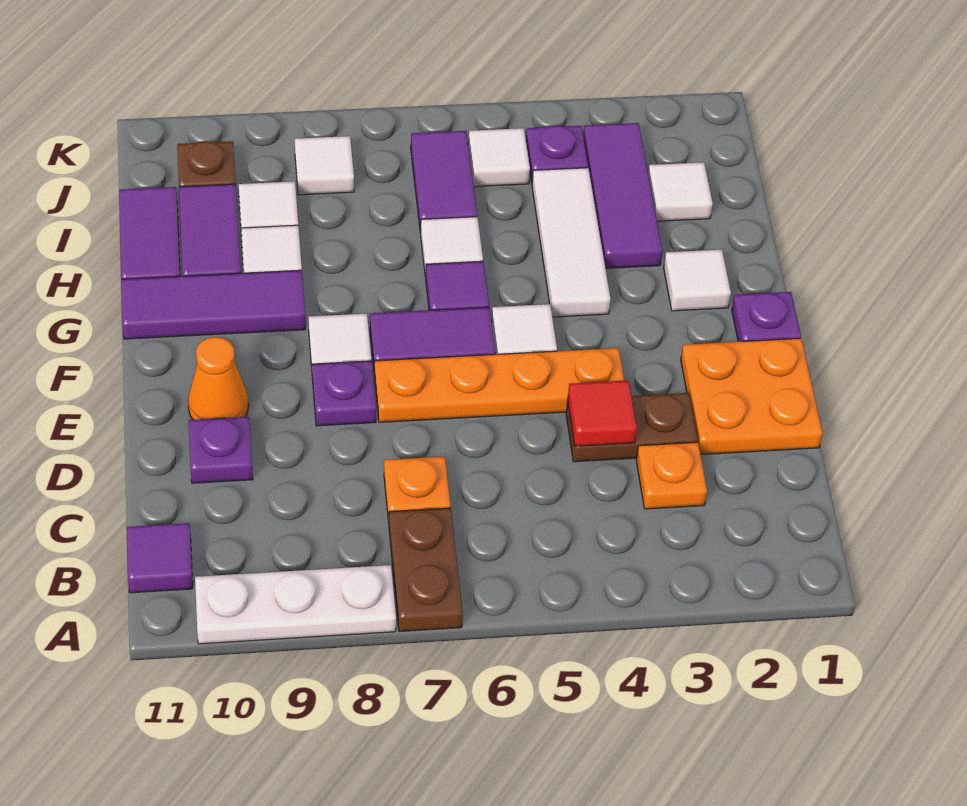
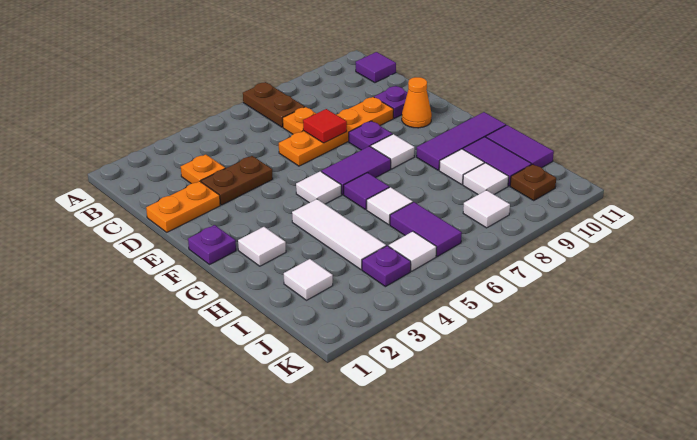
white 1x3 plate [195,565,396,644] -> none
orange 2x2 plate [681,338,823,455] -> orange 1x2 plate [146,181,220,232]
red 1x1 tile [568,380,637,446] -> red 1x1 tile moved to [303,109,347,143]
orange 1x4 plate [374,348,624,422] -> orange 1x4 plate moved to [279,97,394,166]
purple 1x3 tile [583,123,662,268] -> none

